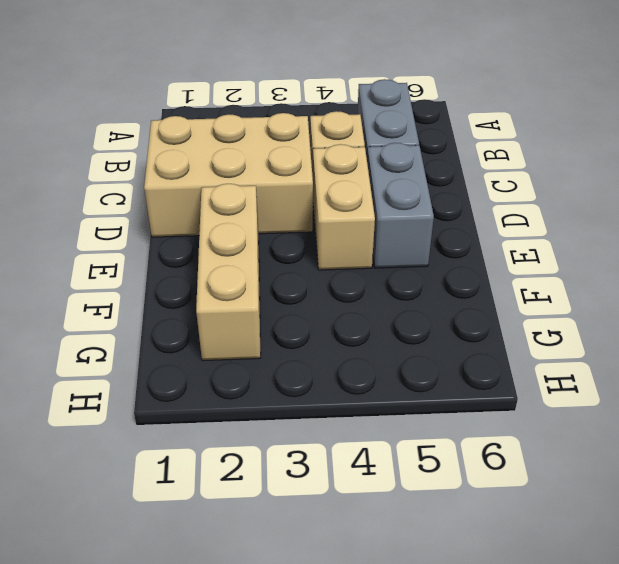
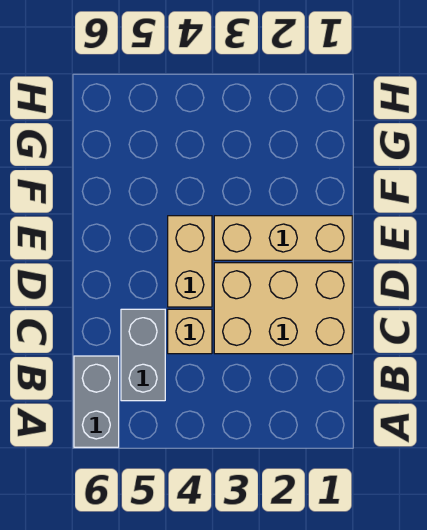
grey 1x2 brick [367,143,434,268] -> grey 1x2 brick moved to [74,356,119,447]
tan 1x3 brick [196,184,261,361] -> tan 1x3 brick turned to [214,216,352,260]

